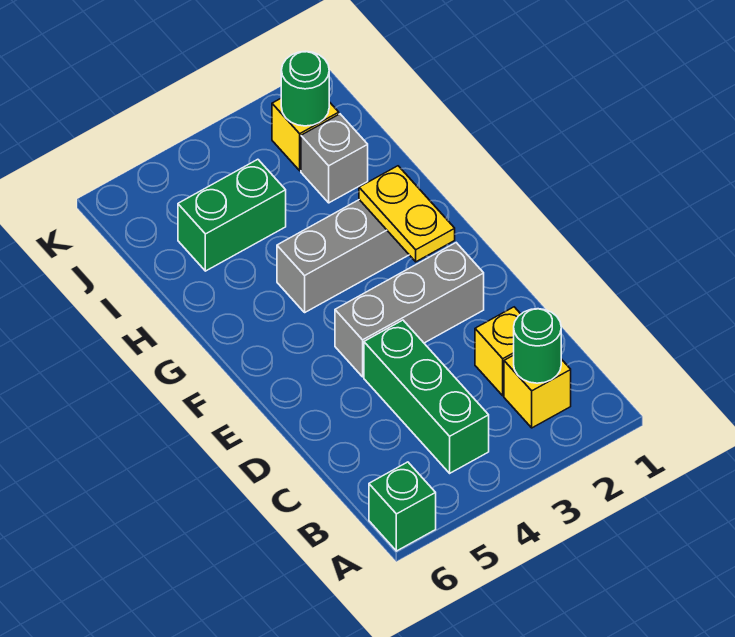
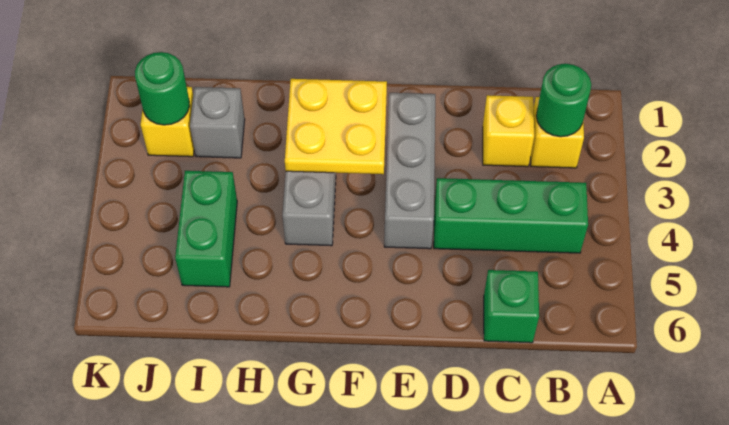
green 1x1 brick [369,462,436,551] -> green 1x1 brick moved to [484,270,539,343]
yellow 1x2 plate [359,166,455,262] -> yellow 2x2 plate [285,79,387,174]

